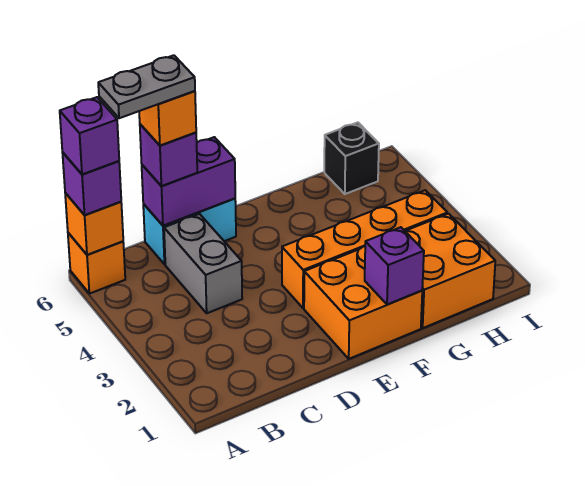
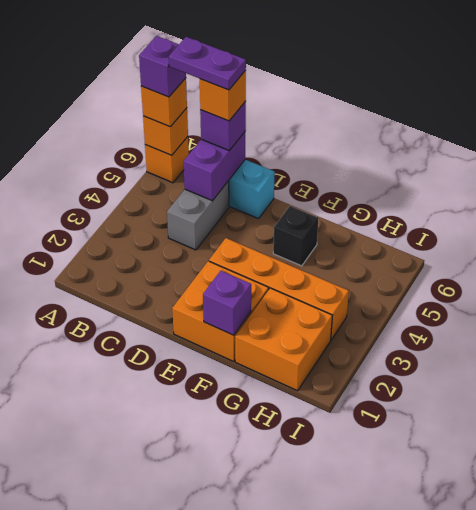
purple 1x1 brick [62,152,121,215] -> orange 1x1 brick [141,78,187,127]
grey 1x2 plate [98,55,195,118] -> purple 1x2 plate [169,37,246,90]
purple 1x2 brick [142,137,235,226] -> purple 1x2 brick turned to [184,132,245,201]
black 1x1 brick [324,122,379,194] -> black 1x1 brick moved to [273,206,319,266]

